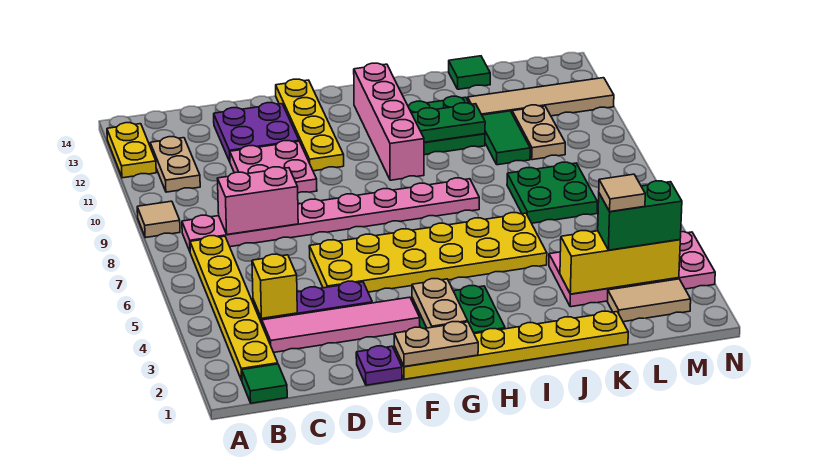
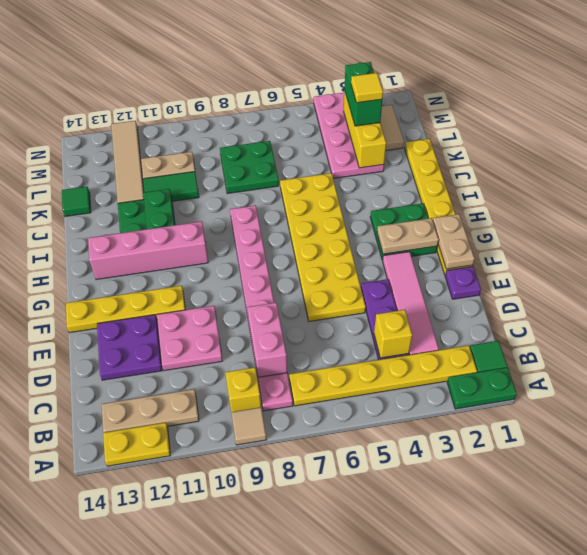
none -> green 1x2 plate [447,367,517,409]
none -> yellow 1x1 brick [225,367,261,412]
tan 1x2 plate [150,137,200,192] -> tan 1x3 plate [102,389,199,433]
tan 1x1 tile [599,174,645,212] -> yellow 1x1 tile [351,73,383,103]

